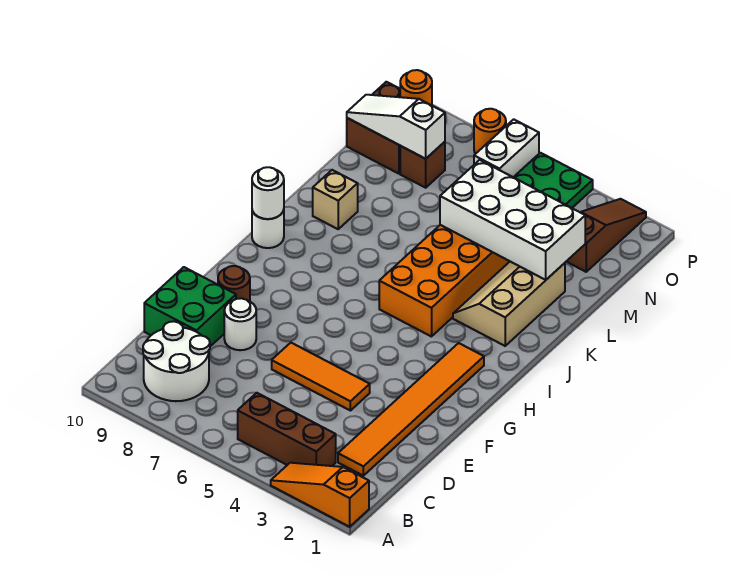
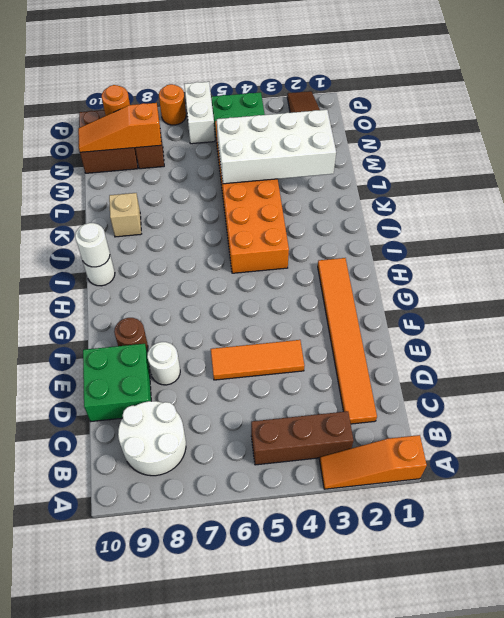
tan 2x3 slope [453,262,565,346] -> none
white 1x3 slope [347,95,445,159] -> orange 1x3 slope [78,103,161,152]

